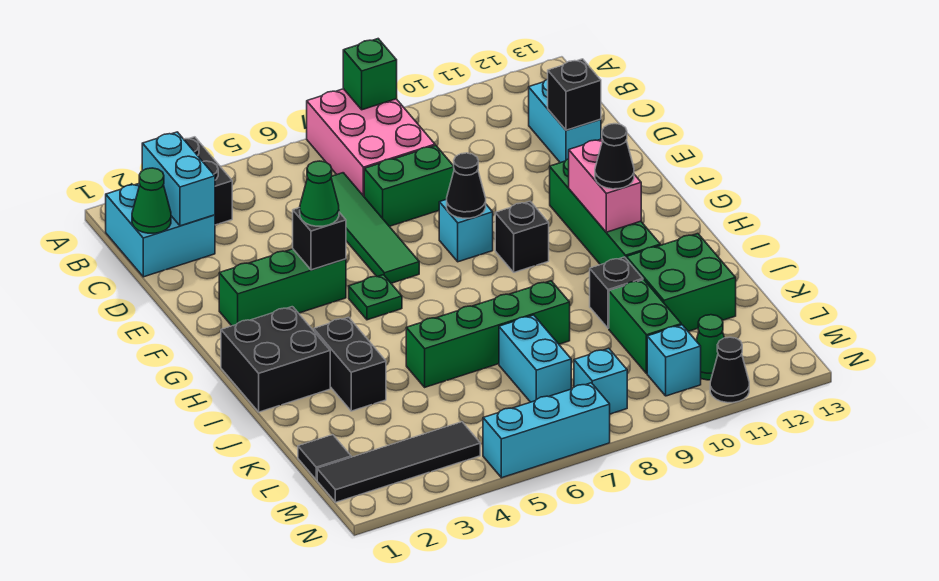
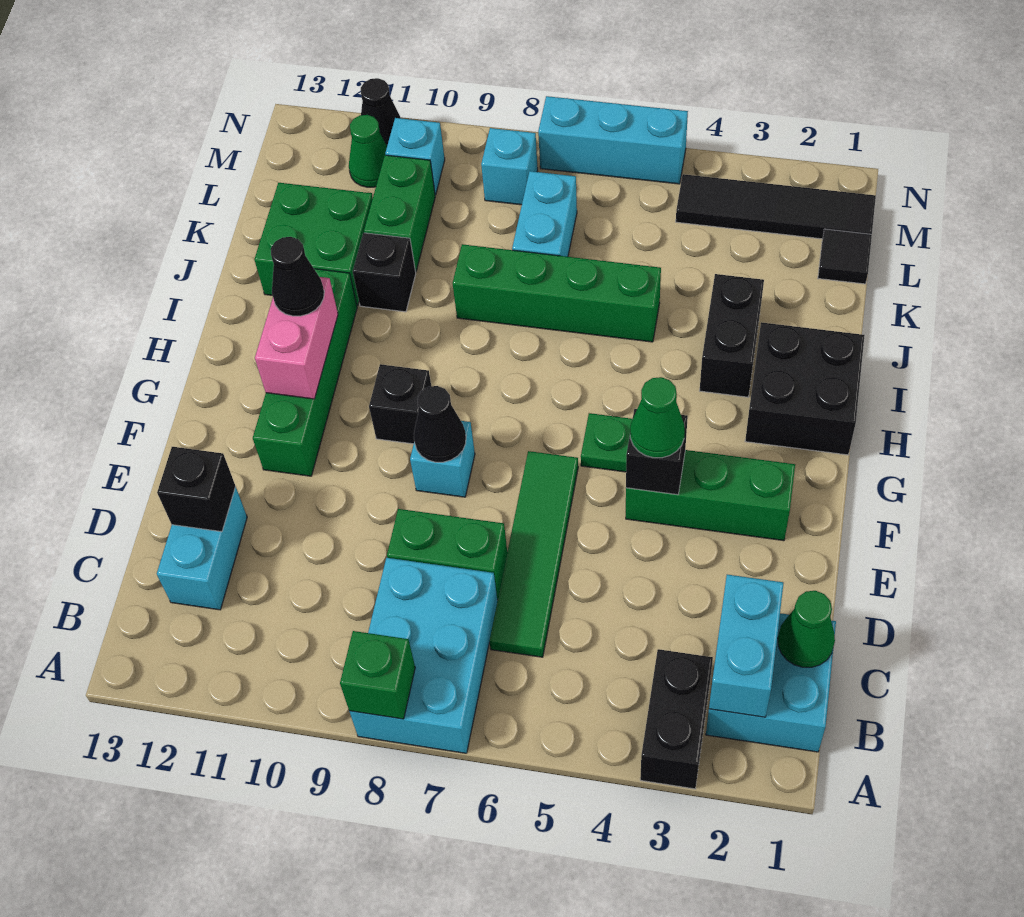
pink 2x3 brick [307,89,435,196] -> cyan 2x3 brick [349,558,497,753]

